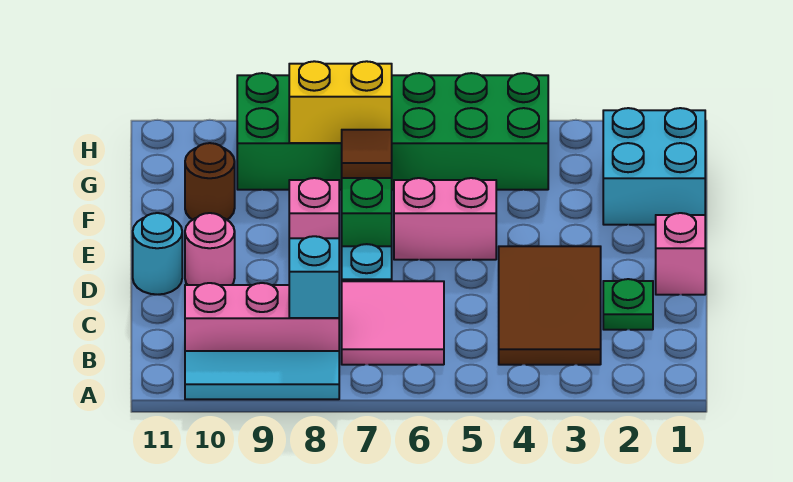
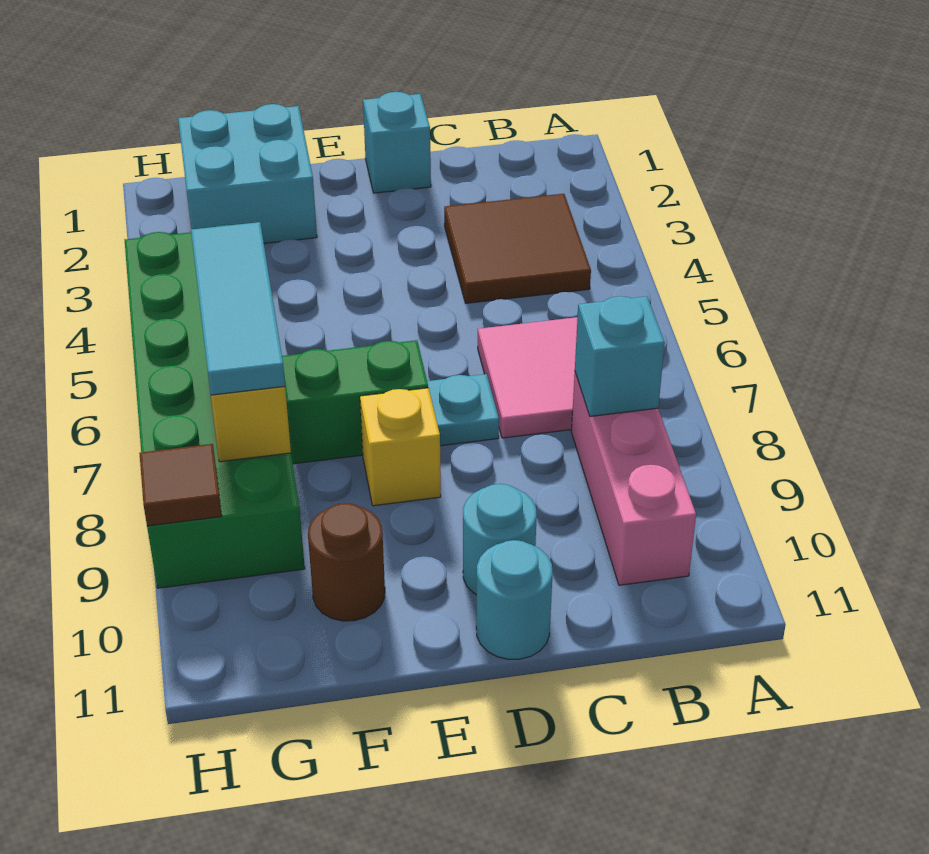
cyan 1x3 tile [185,351,339,399] -> cyan 1x3 tile moved to [191,222,285,395]
brown 2x3 tile [499,246,601,365] -> brown 2x2 tile [444,194,591,303]
green 1x1 plate [603,279,653,330] -> none
pink 1x1 brick [656,213,705,295] -> cyan 1x1 brick [363,92,431,193]
pink 1x1 round brick [185,213,235,285] -> cyan 1x1 round brick [463,484,537,595]
pink 1x2 brick [394,178,496,260] -> none
pink 1x1 brick [289,178,339,238] -> yellow 1x1 brick [360,388,441,506]
brown 1x1 tile [342,130,392,178] -> brown 1x1 tile moved to [139,444,222,526]

